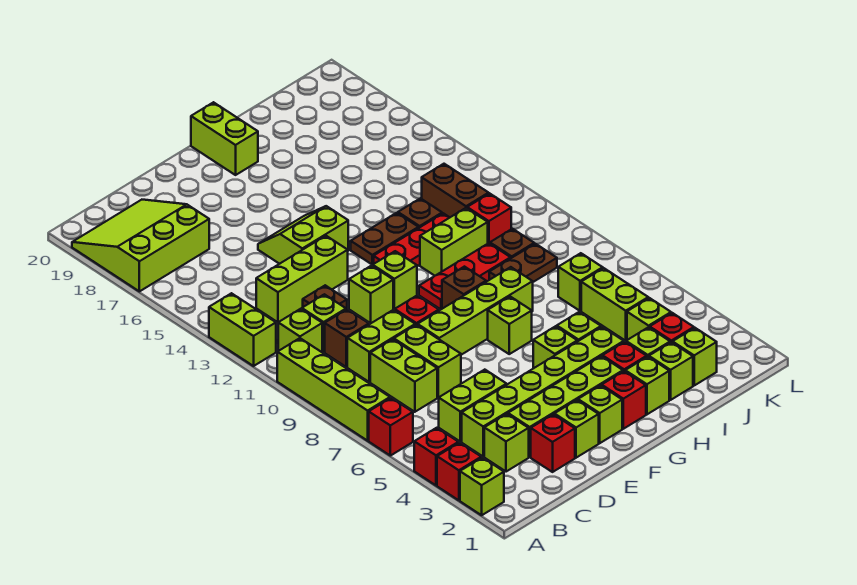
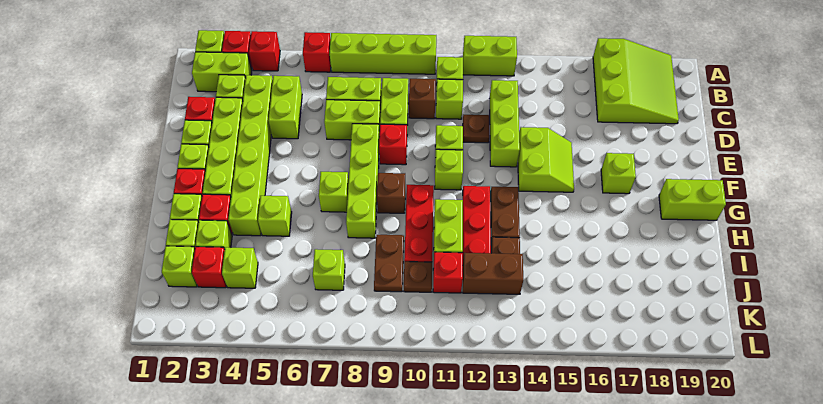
lime 1x1 brick [533,326,577,368] -> lime 1x1 brick moved to [601,153,636,194]
lime 1x2 brick [581,268,648,341] -> lime 1x2 brick moved to [192,52,252,92]

